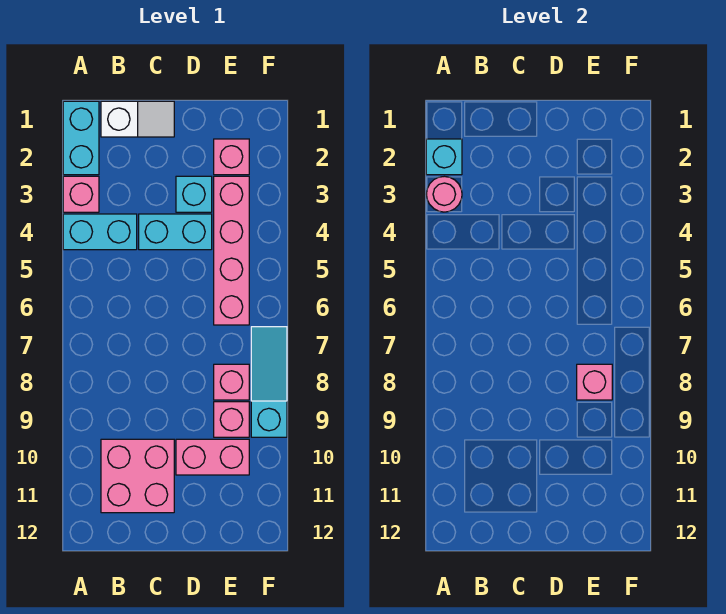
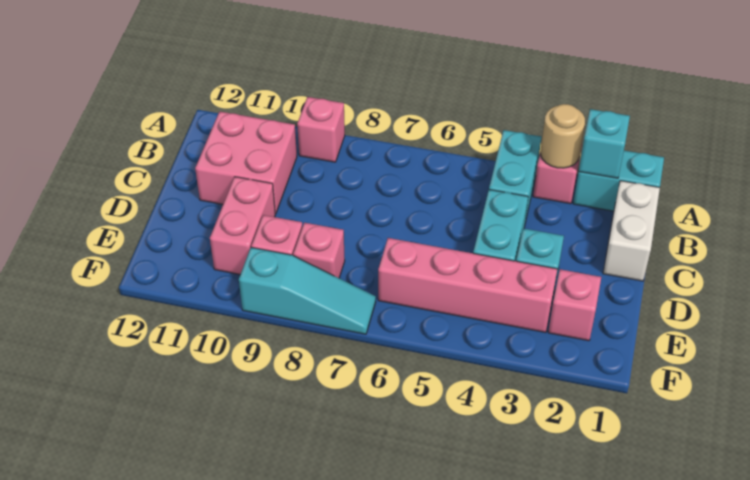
pink 1x1 round brick [426,176,462,212] -> tan 1x1 round brick [541,104,585,168]
white 1x2 slope [101,101,174,137] -> white 1x2 brick [603,181,660,281]
pink 1x1 brick [577,364,612,400] -> pink 1x1 brick moved to [297,97,345,162]

